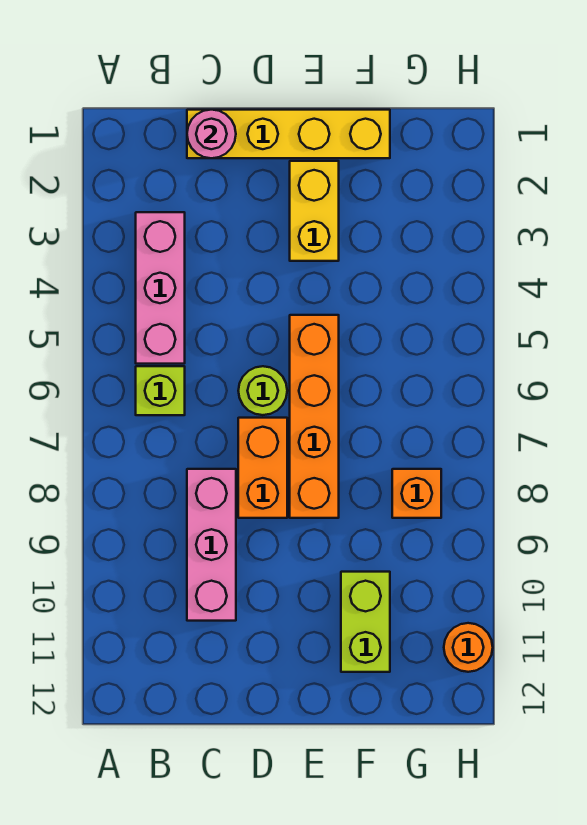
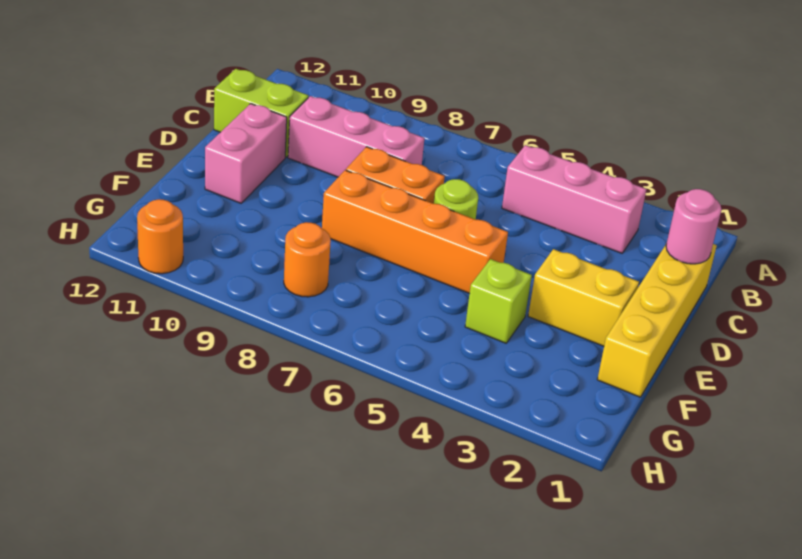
lime 1x1 brick [136,366,185,415] -> lime 1x1 brick moved to [465,259,532,343]
none -> pink 1x2 brick [205,104,287,203]
lime 1x2 brick [341,572,390,672] -> lime 1x2 brick moved to [214,69,308,157]
orange 1x1 brick [392,469,441,518] -> orange 1x1 round brick [284,222,331,297]

